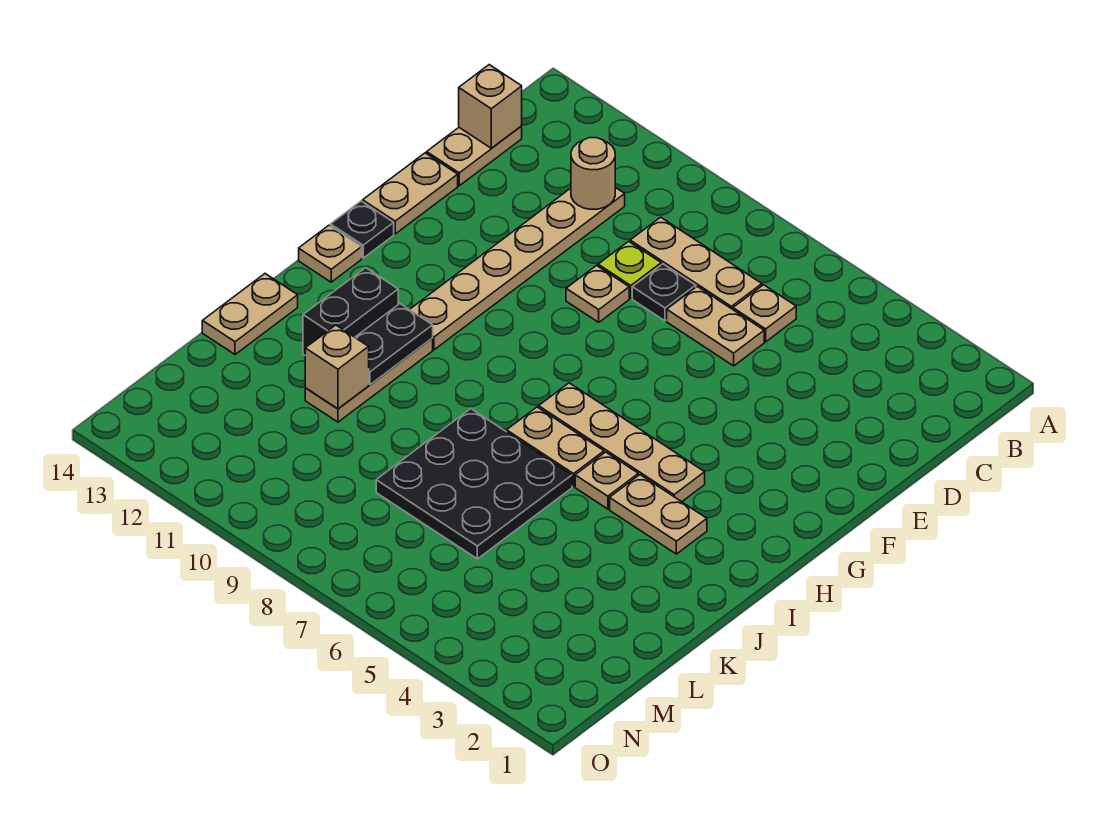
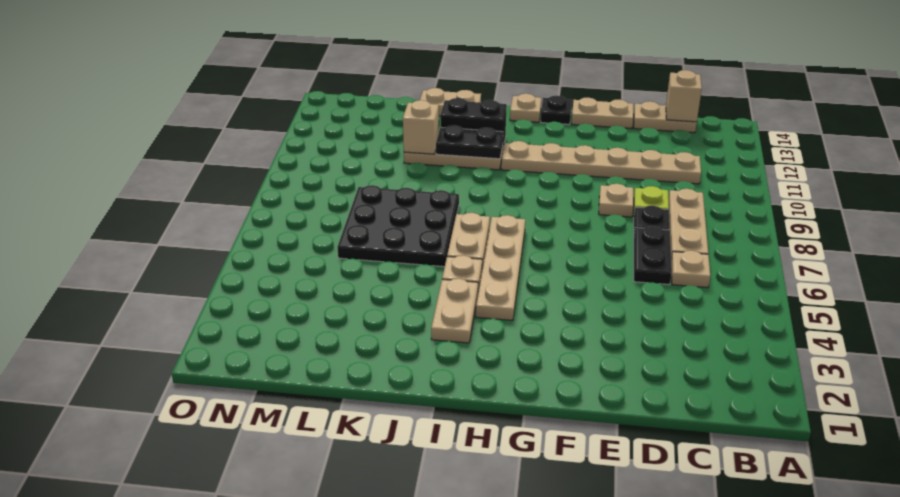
tan 1x1 round brick [571,138,615,209] -> none
tan 1x2 plate [667,286,764,366] -> black 1x2 plate [634,226,672,285]

